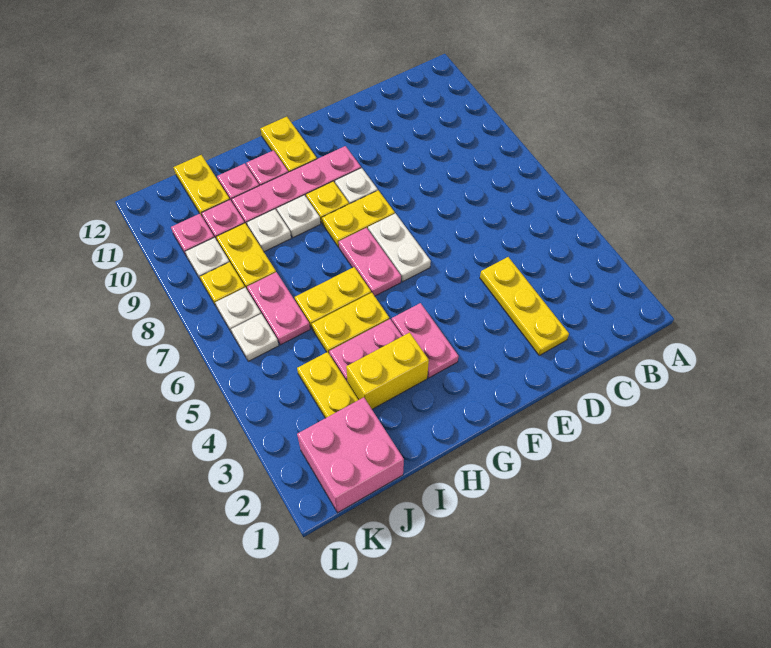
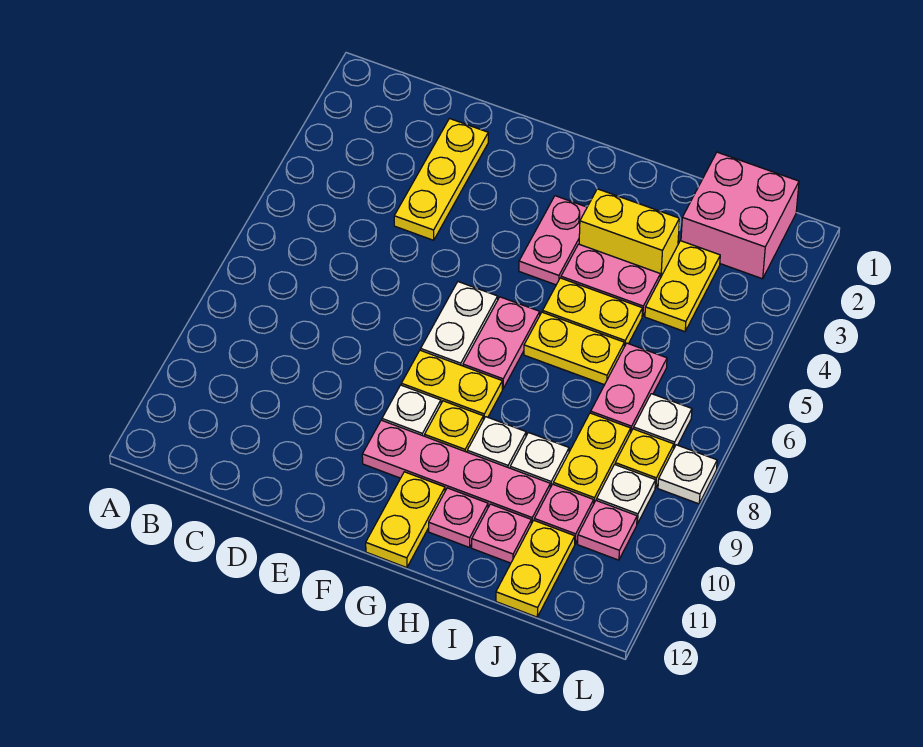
white 1x1 plate [231,314,279,361] -> white 1x1 plate moved to [658,445,717,504]

